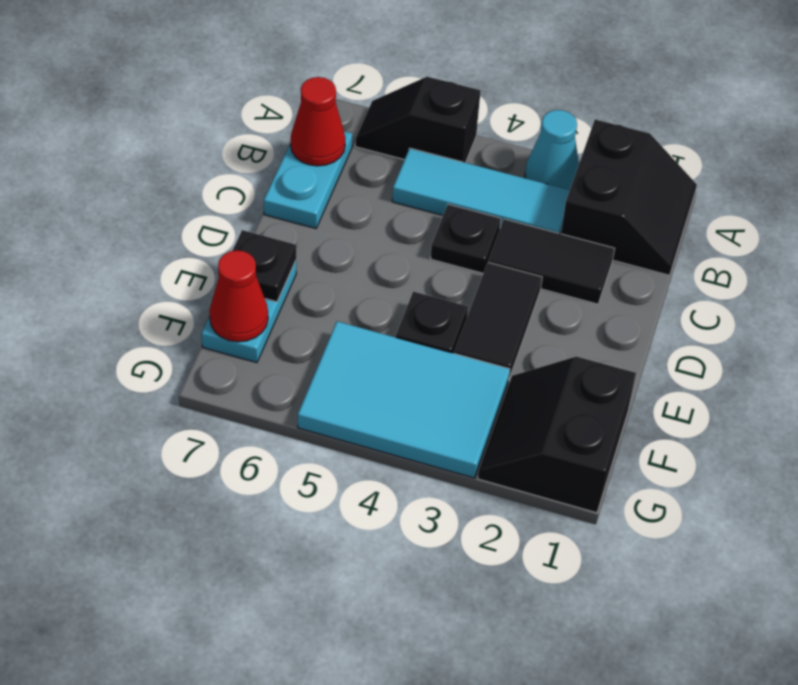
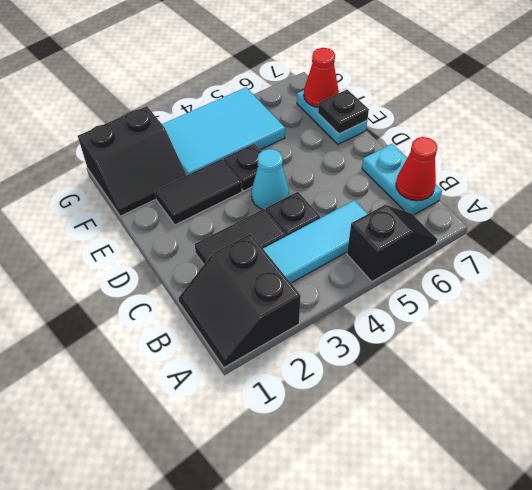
cyan 1x1 cone [525,110,579,190] -> cyan 1x1 cone moved to [251,149,289,210]
black 1x2 tile [454,262,542,379] -> black 1x2 tile turned to [155,159,242,225]
black 2x2 slope [478,356,636,513] -> black 2x2 slope turned to [78,106,186,216]

